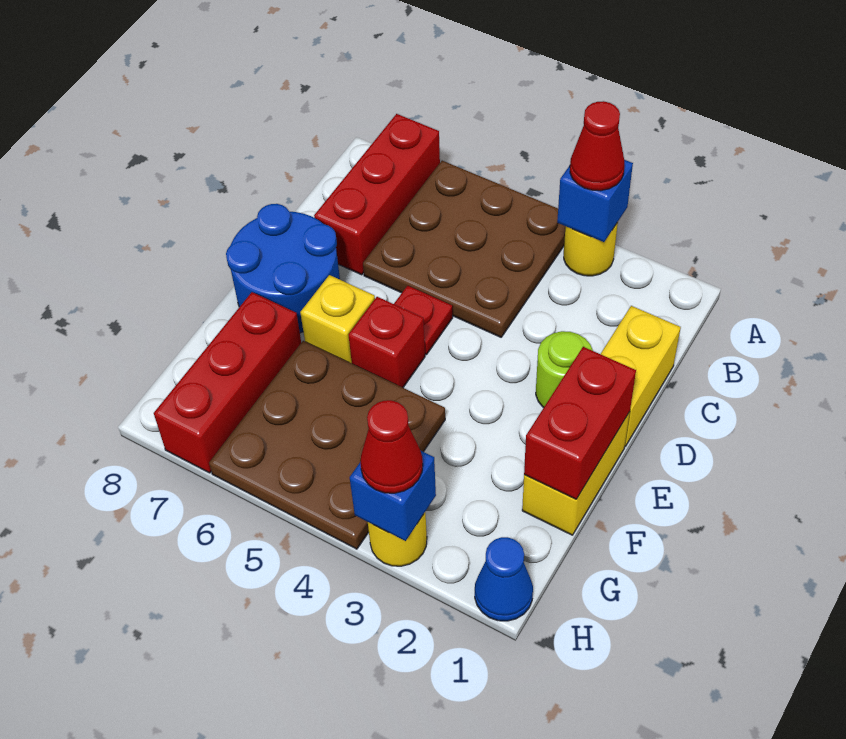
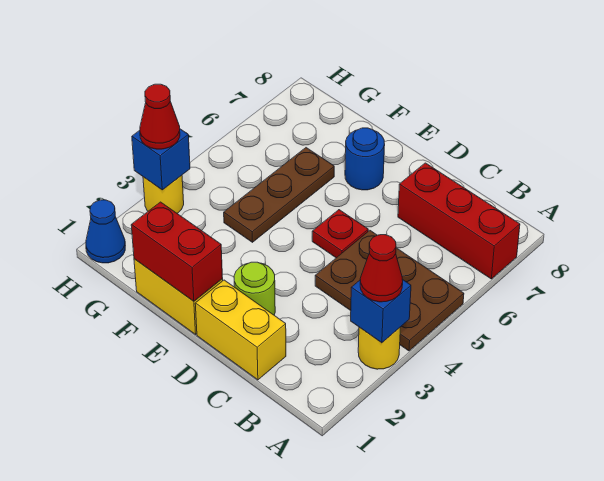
brown 3x3 plate [363,161,566,337] -> brown 2x3 plate [315,230,464,351]
blue 2x2 round brick [226,204,340,333] -> blue 1x1 round brick [345,128,385,190]
red 1x1 brick [349,297,425,388] -> none
yellow 1x1 brick [300,275,375,363] -> none
brown 3x3 plate [209,341,445,549] -> brown 1x3 plate [224,148,334,242]
red 1x3 brick [154,292,301,473] -> none

